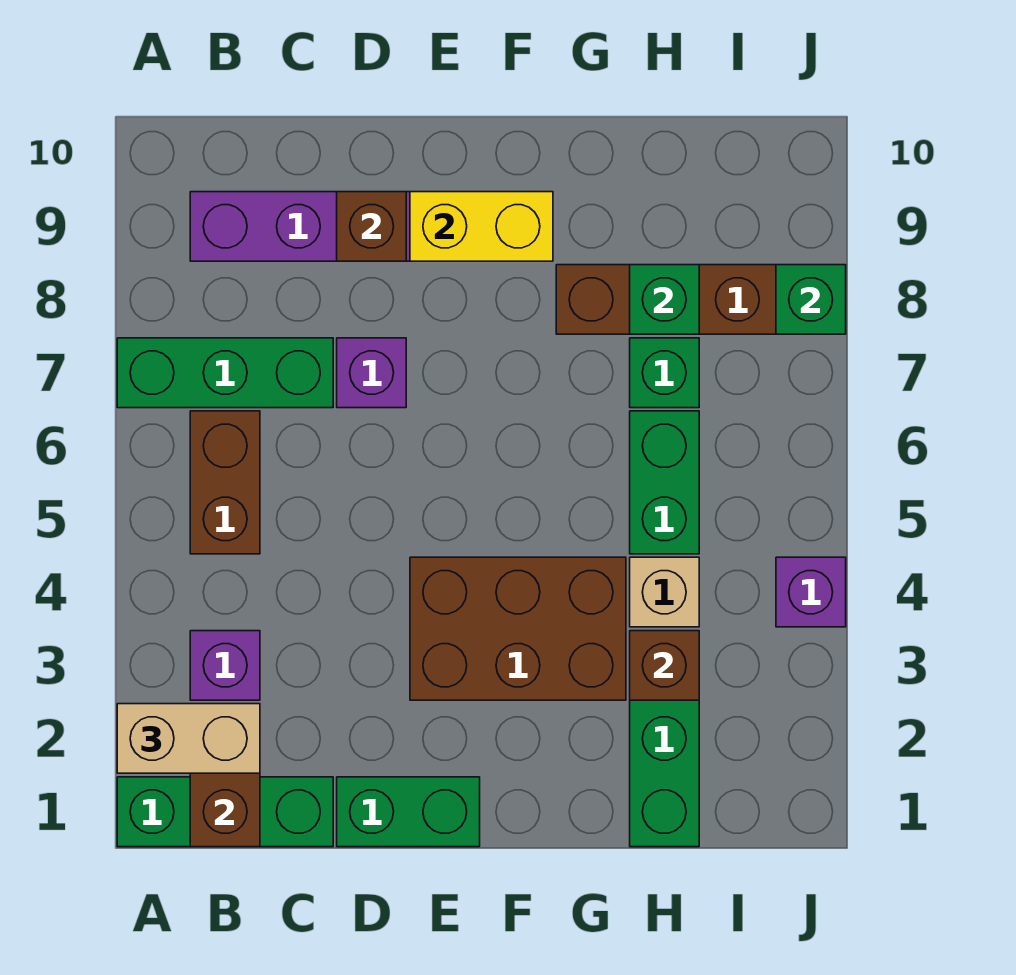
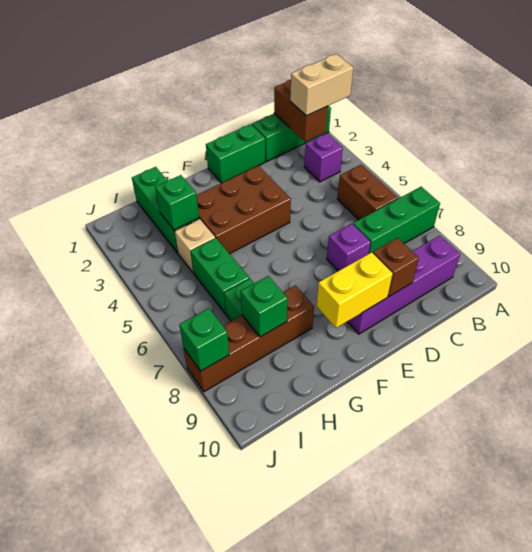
brown 1x1 brick [630,631,699,700] -> green 1x1 brick [155,175,199,230]
purple 1x1 brick [776,557,846,627] -> none

